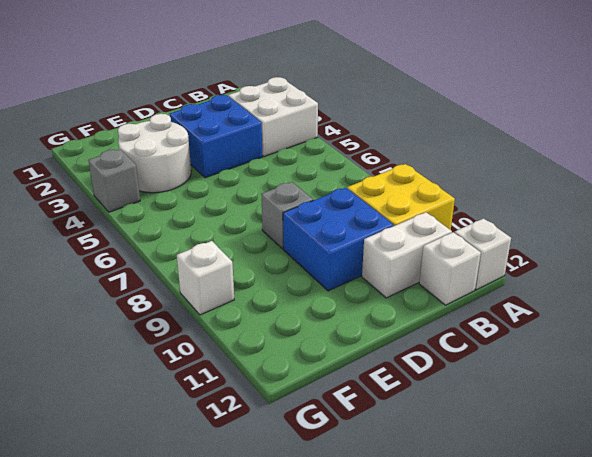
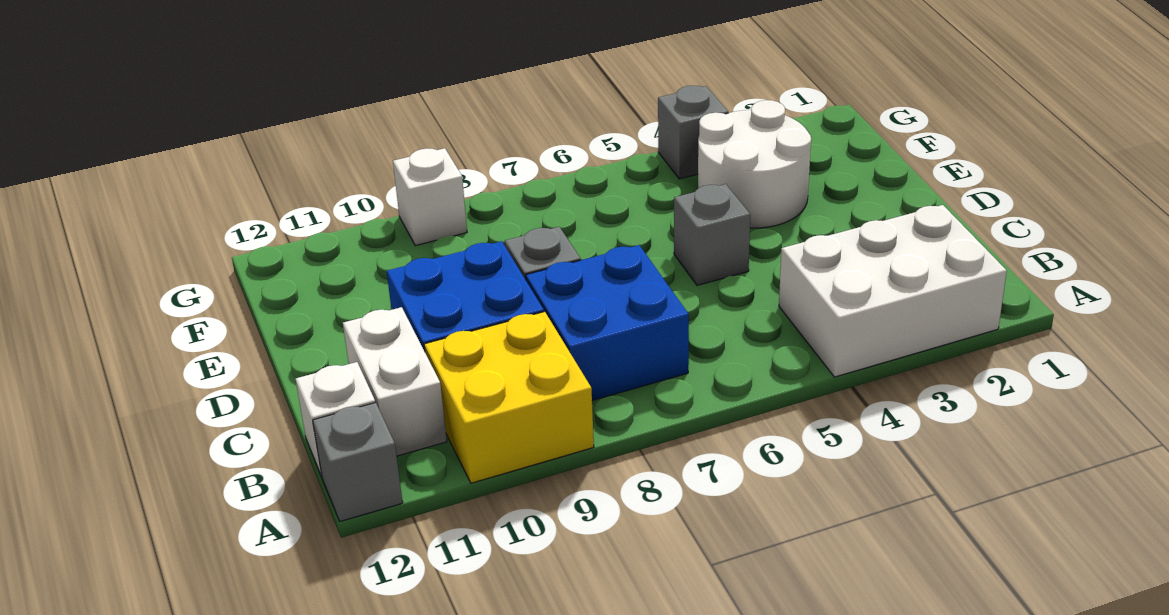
white 2x2 brick [228,77,318,156] -> white 2x3 brick [779,205,1007,377]
white 1x1 brick [455,219,511,290] -> grey 1x1 brick [313,403,403,521]
blue 2x2 brick [169,95,262,178] -> blue 2x2 brick moved to [526,245,689,400]
none -> grey 1x1 brick [674,184,750,285]

